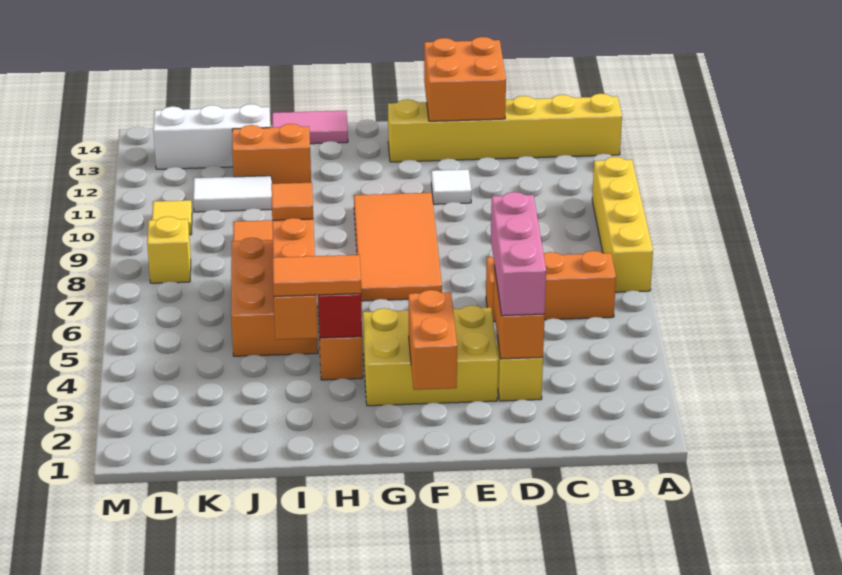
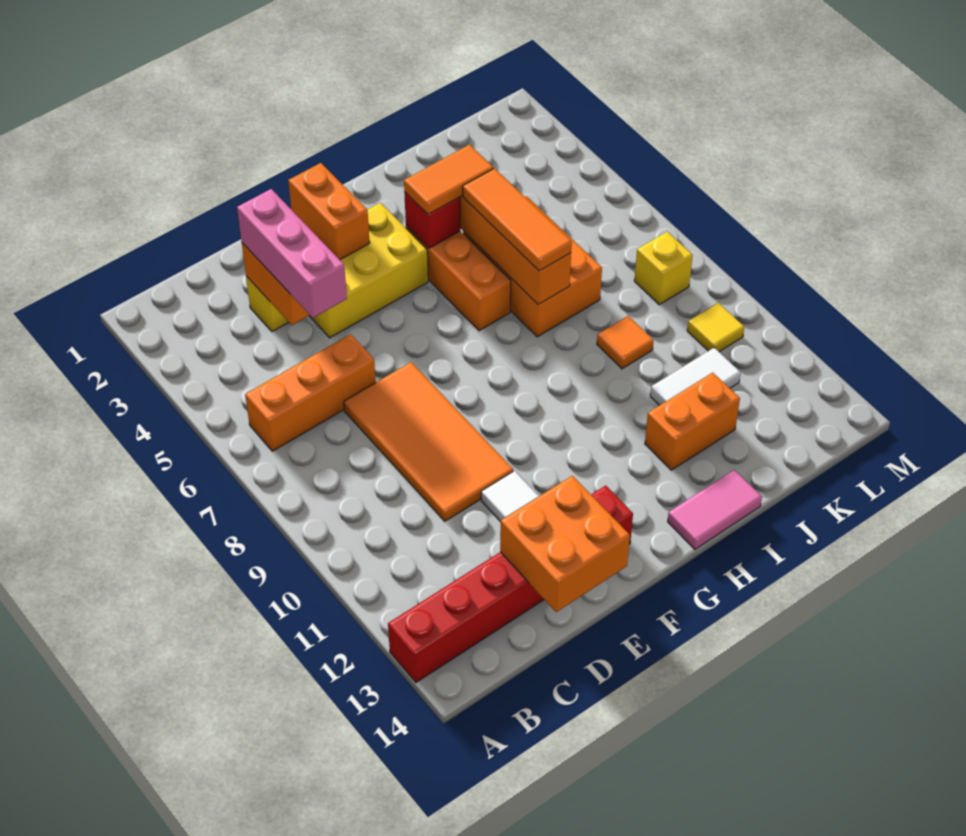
yellow 1x4 brick [592,157,653,292] -> none
yellow 1x6 brick [388,94,622,162] -> red 1x6 brick [388,485,633,682]
orange 2x4 tile [354,193,442,301] -> orange 2x4 tile moved to [344,362,513,521]
orange 1x1 tile [271,183,313,220] -> orange 1x3 tile [463,169,572,271]
white 1x3 brick [153,104,270,169] -> none

